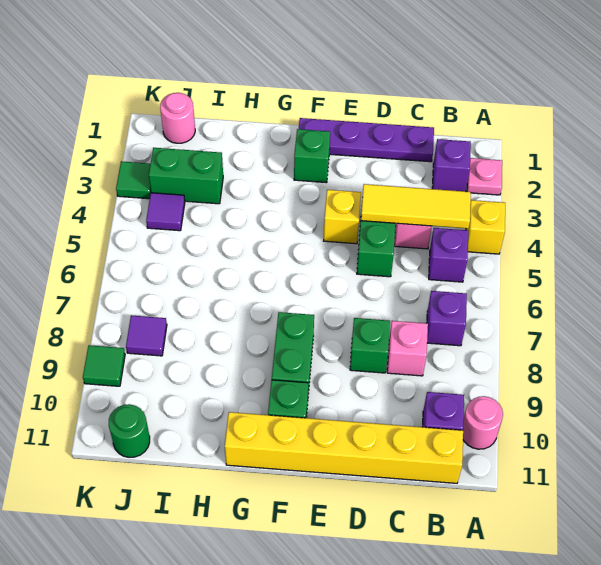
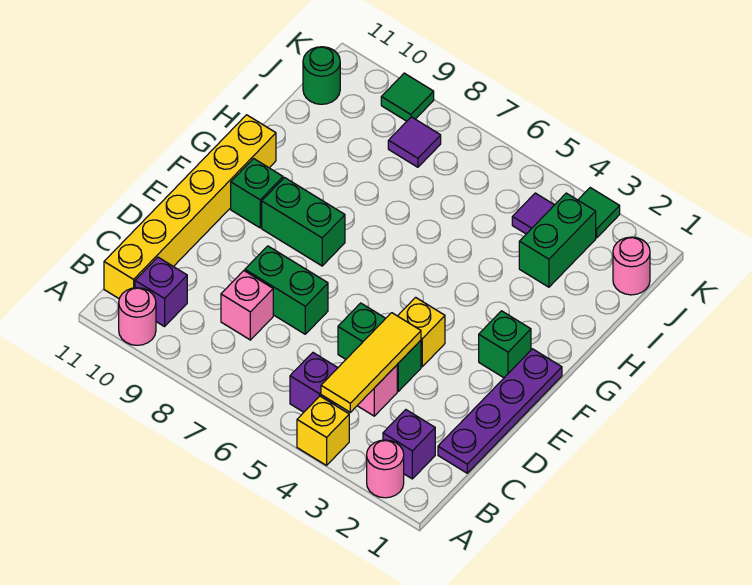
pink 1x1 plate [467,158,502,195] -> pink 1x1 round brick [367,440,404,498]
purple 1x1 brick [427,291,467,346] -> none
green 1x1 brick [350,318,390,373] -> green 1x2 brick [245,246,328,334]

